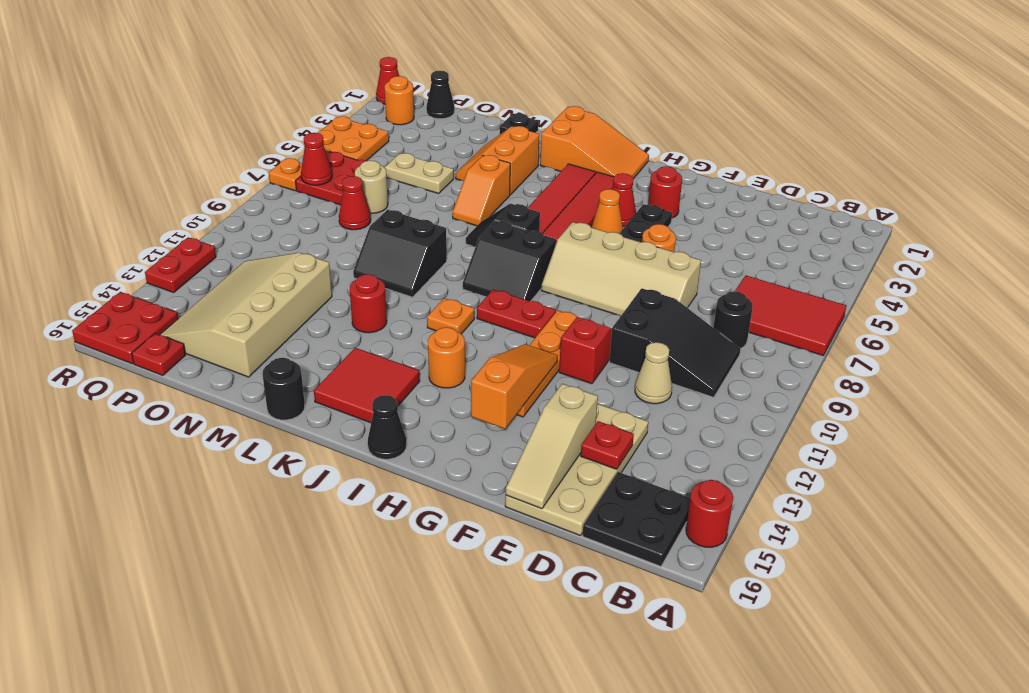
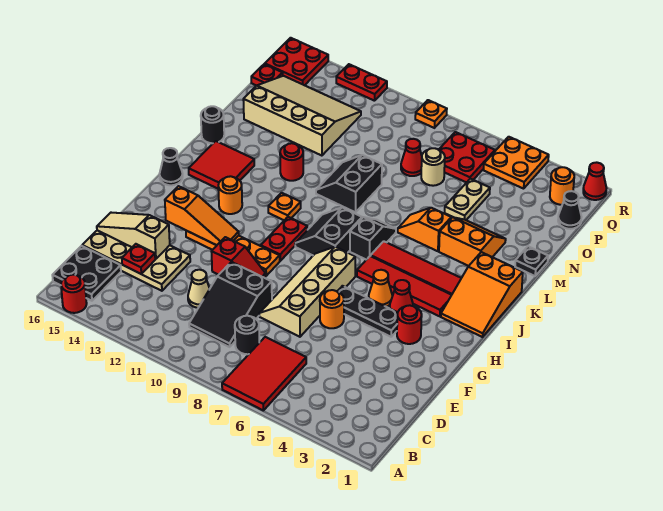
red 1x1 cone [301,133,332,185] -> none
orange 1x1 plate [269,158,302,191] -> orange 1x1 plate moved to [415,100,447,128]

